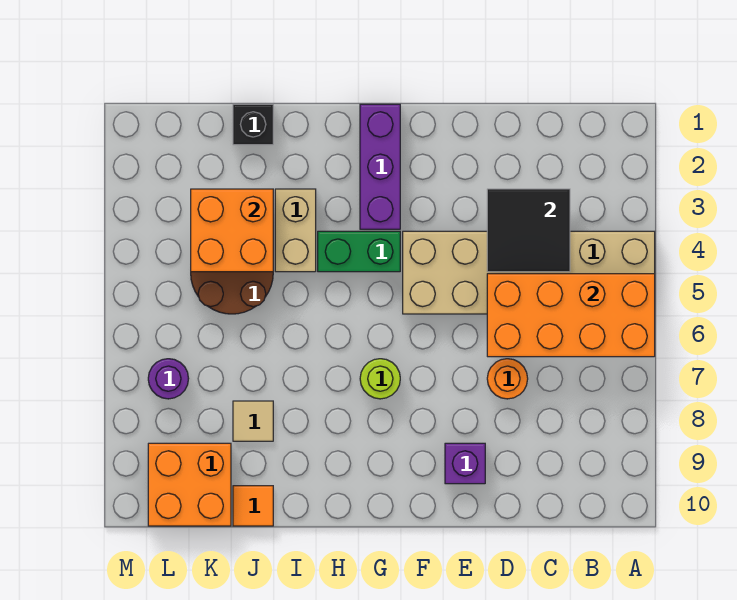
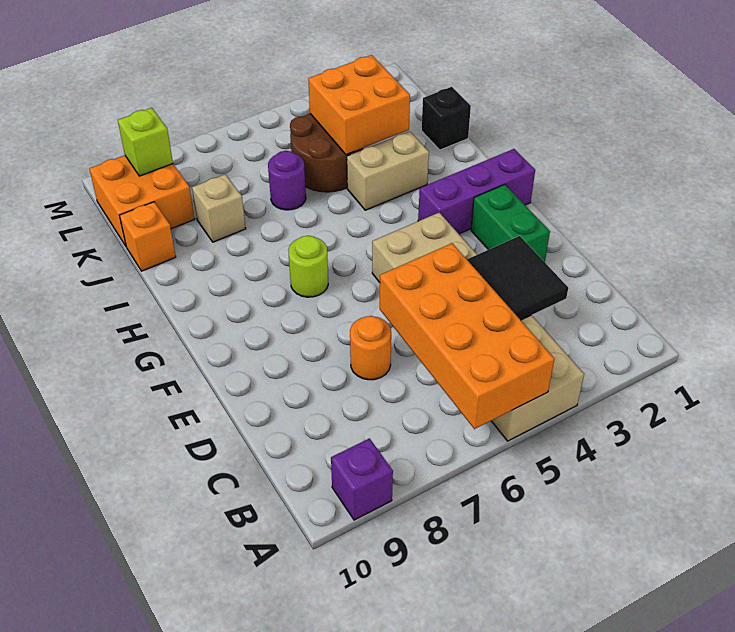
purple 1x1 brick [445,443,485,484] -> purple 1x1 brick moved to [331,438,393,520]
green 1x2 brick [318,231,400,272] -> green 1x2 brick moved to [471,185,550,262]
tan 1x1 tile [233,401,273,441] -> tan 1x1 brick [192,174,246,242]
orange 1x1 tile [233,486,273,526] -> orange 1x1 brick [119,202,176,271]
purple 1x1 round brick [148,359,189,399] -> purple 1x1 round brick moved to [268,151,306,210]
none -> lime 1x1 brick [118,108,173,176]

